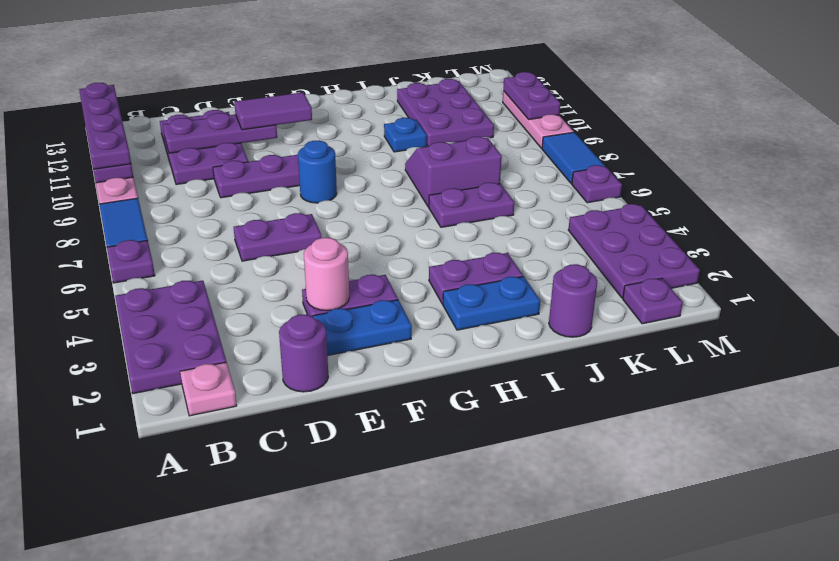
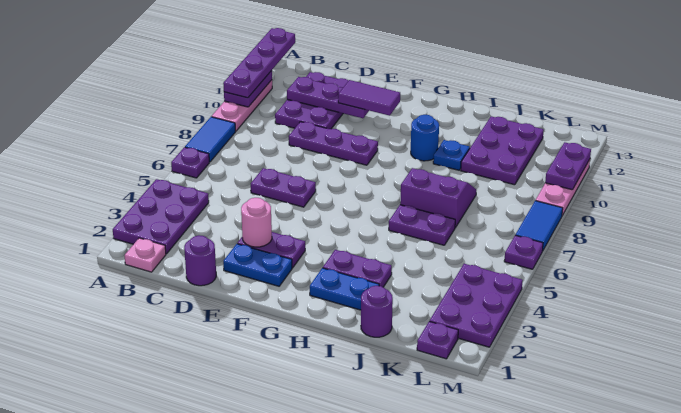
blue 1x1 round brick [298,140,337,203] -> blue 1x1 round brick moved to [411,115,439,161]

